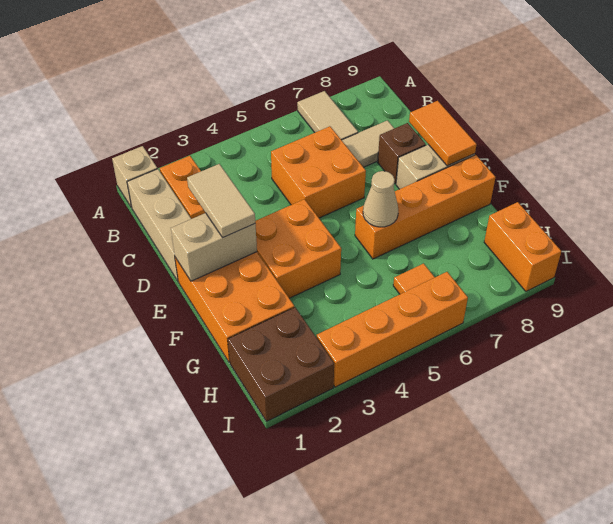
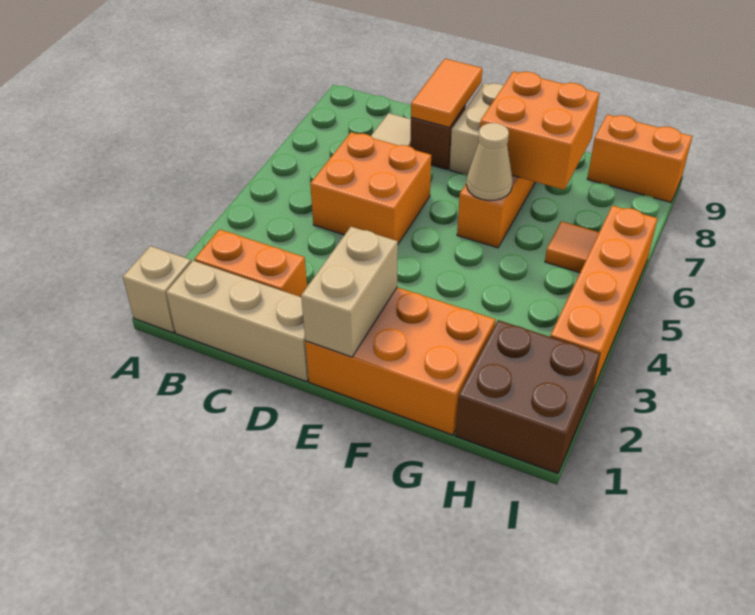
tan 1x2 tile [297,91,358,140] -> none
tan 1x2 tile [187,164,255,238] -> none
orange 1x2 tile [409,101,477,166] -> orange 1x2 tile turned to [411,59,482,128]
orange 2x2 brick [255,199,341,298] -> orange 2x2 brick moved to [480,71,600,190]

